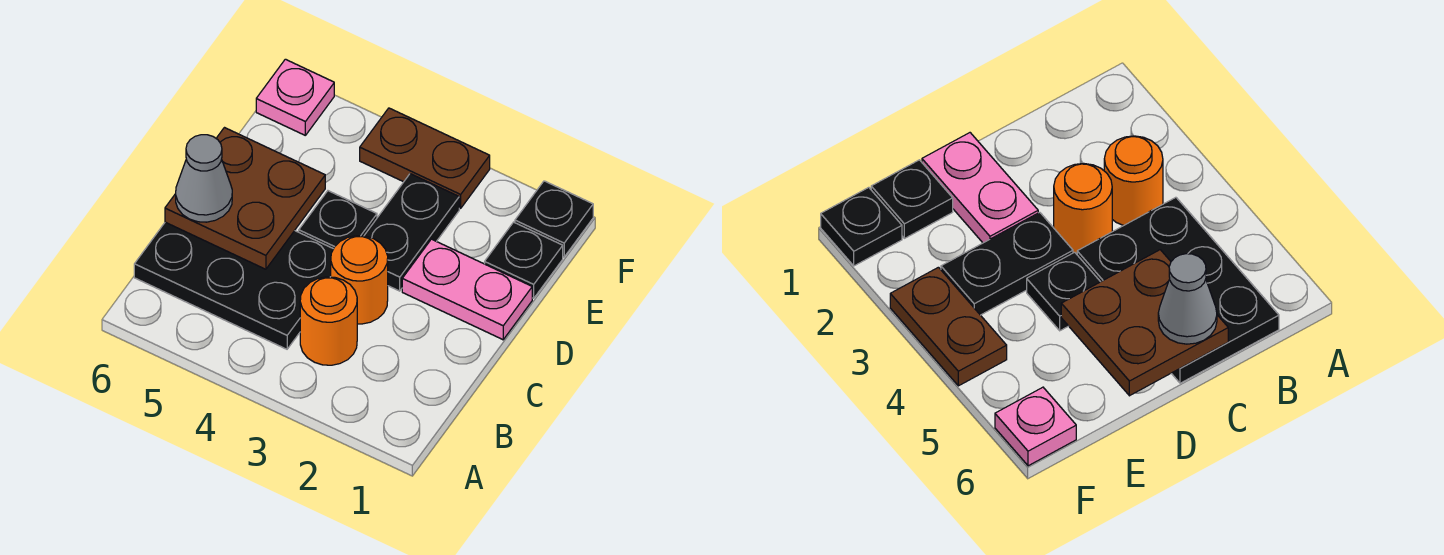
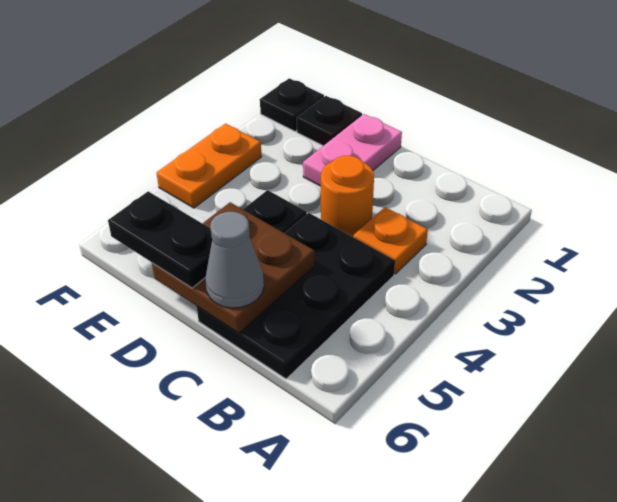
orange 1x1 round brick [300,277,357,365] -> orange 1x1 plate [353,207,428,274]
black 1x2 plate [364,174,459,291] -> black 1x2 plate moved to [108,191,212,288]
brown 1x2 plate [360,108,490,208] -> orange 1x2 plate [157,124,262,208]
pink 1x1 plate [256,59,334,135] -> none

